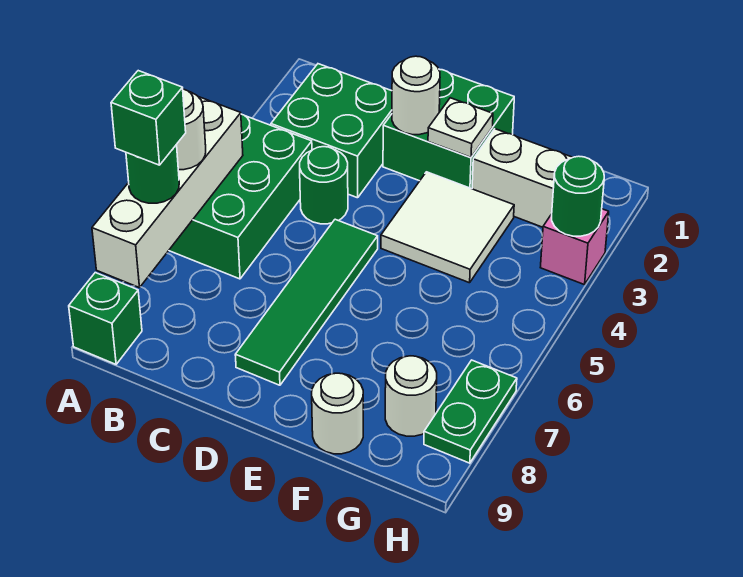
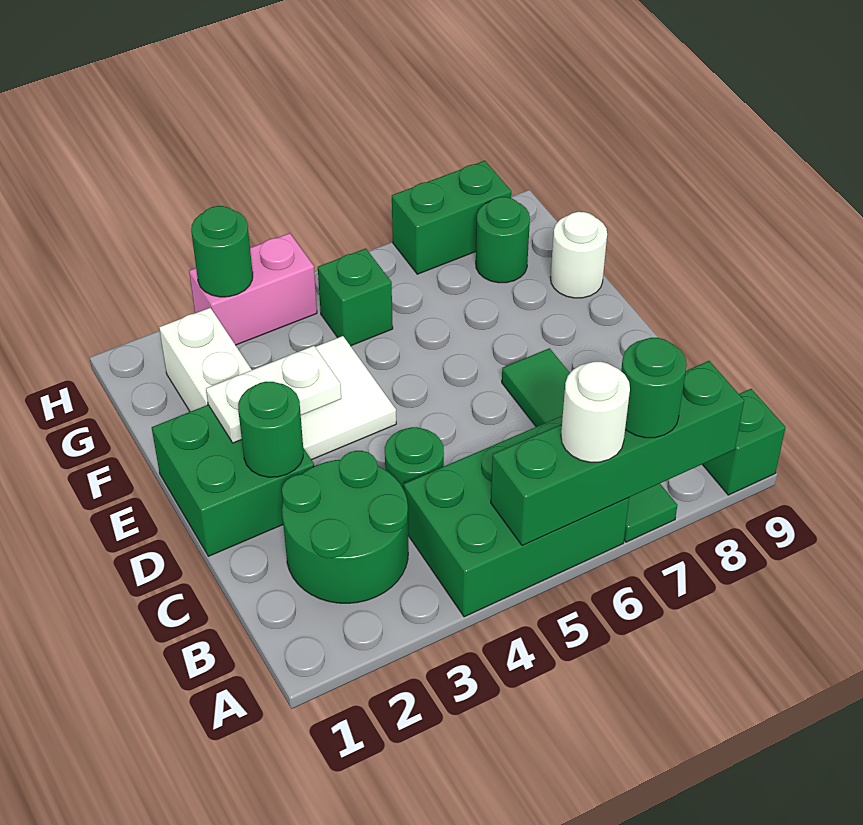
white 1x4 brick [92,97,243,288] -> green 1x4 brick [491,361,744,546]
green 1x1 brick [111,71,186,165] -> green 1x1 brick moved to [318,249,393,346]
green 2x2 brick [271,64,392,198] -> green 2x2 round brick [282,451,408,603]
white 1x1 round brick [392,56,440,135] -> green 1x1 round brick [238,382,303,477]
green 1x4 tile [235,219,378,385] -> green 1x4 tile turned to [502,348,677,542]
white 1x1 plate [428,98,493,158] -> white 1x2 plate [206,346,341,443]
white 1x1 round brick [385,356,437,436] -> green 1x1 round brick [476,197,530,283]
pink 1x1 brick [540,209,609,285] -> pink 1x2 brick [189,233,317,345]
green 1x2 plate [424,360,517,463] -> green 1x2 brick [392,161,511,274]

